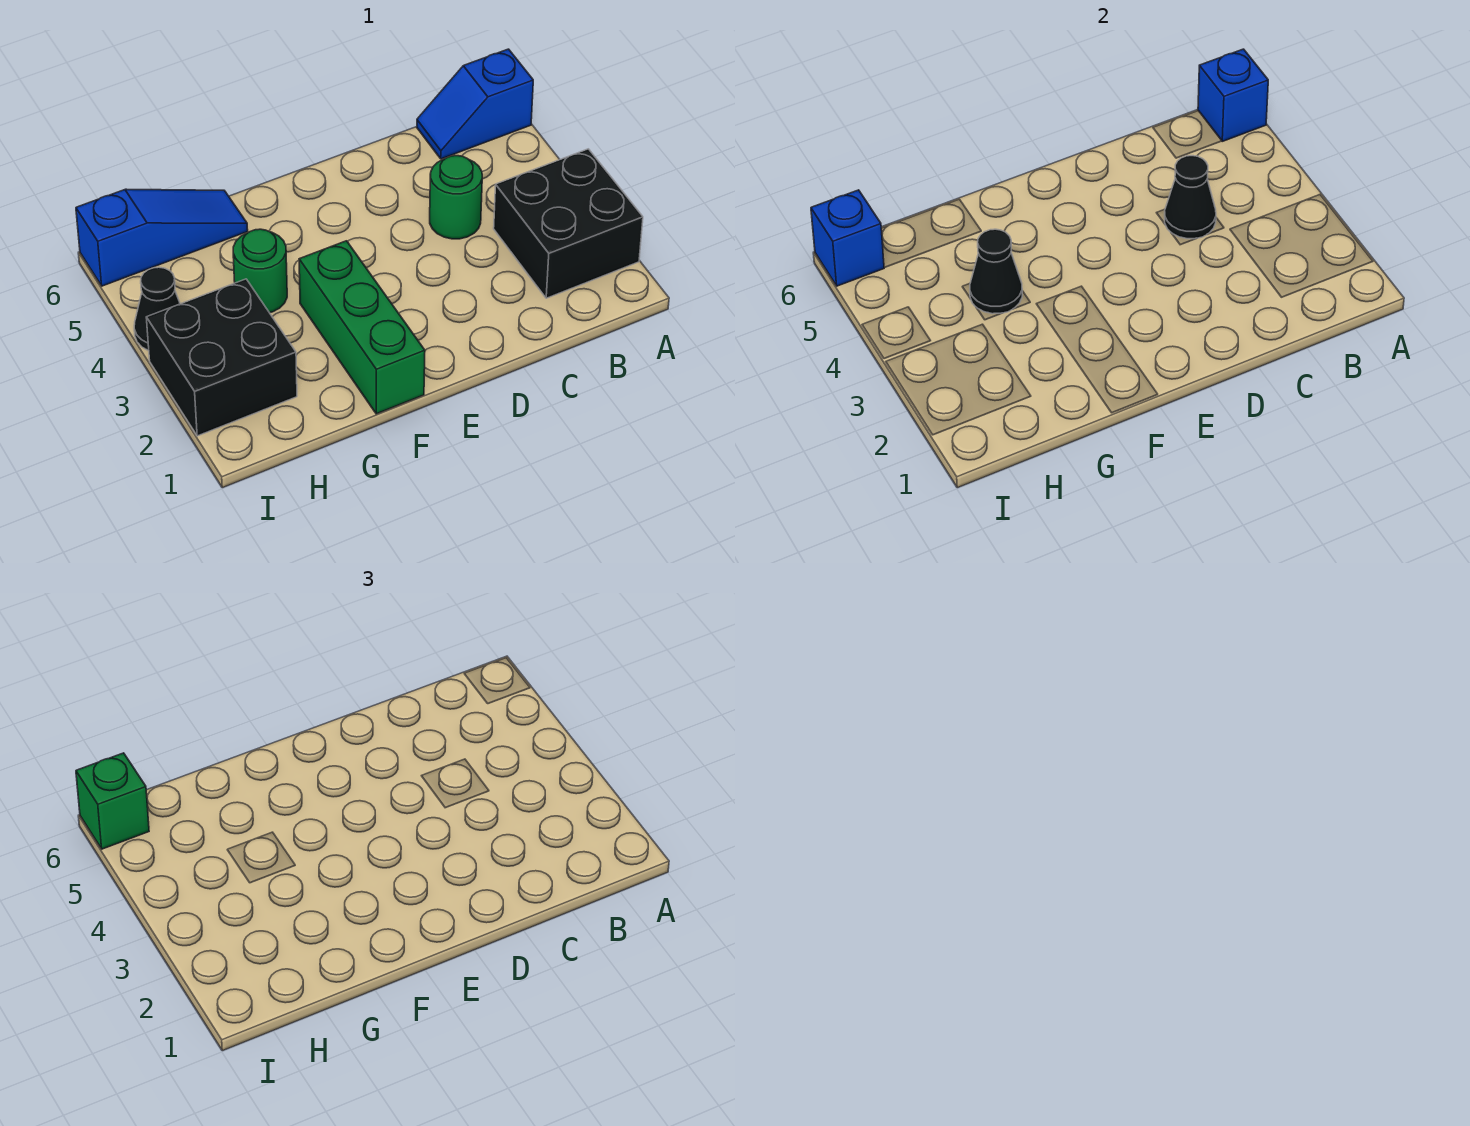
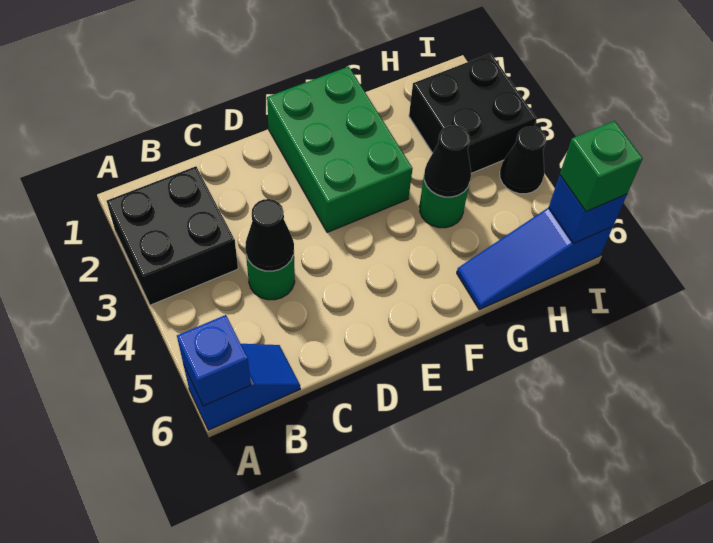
green 1x3 brick [299,241,425,414] -> green 2x3 brick [267,66,413,232]

